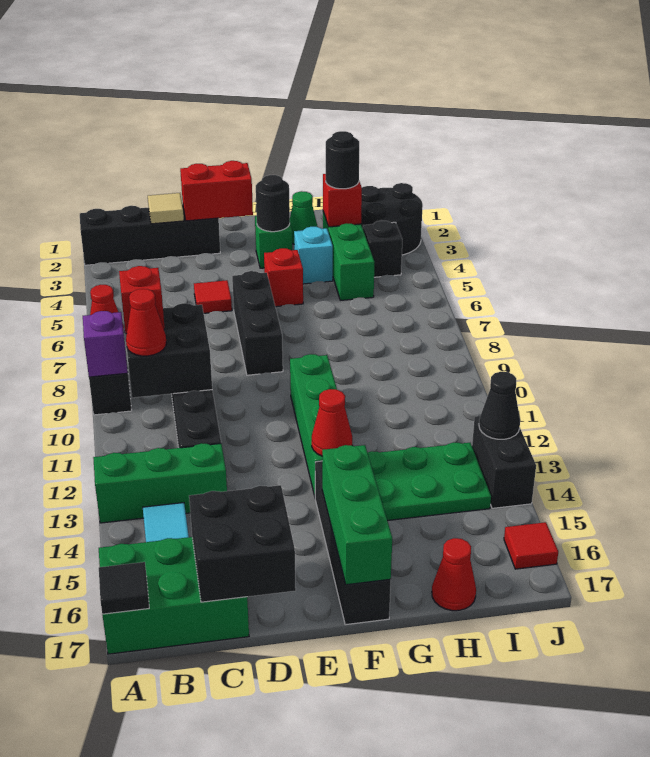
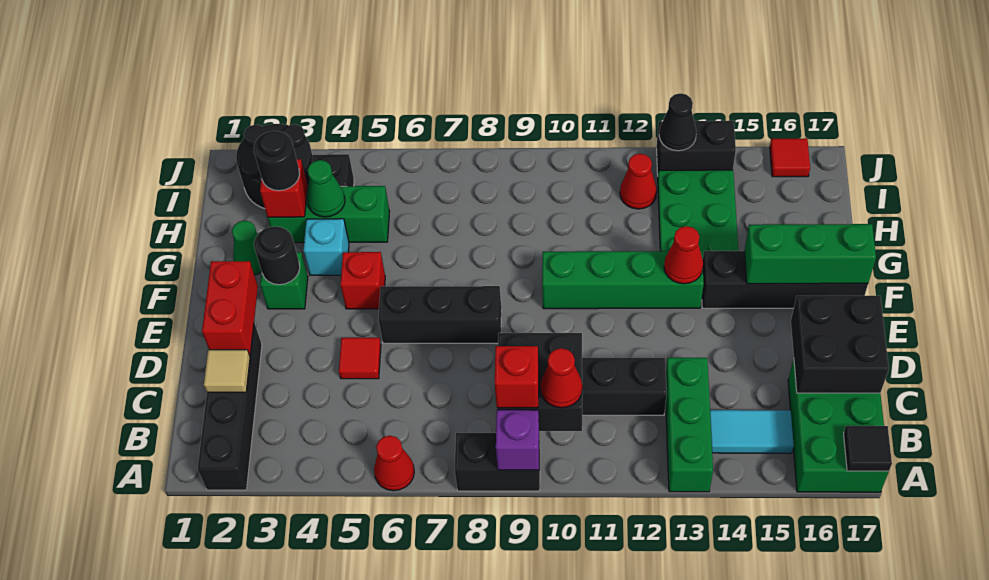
none -> green 1x1 cone [307,160,345,217]
red 1x1 cone [432,538,476,611] -> red 1x1 cone moved to [620,154,657,209]

